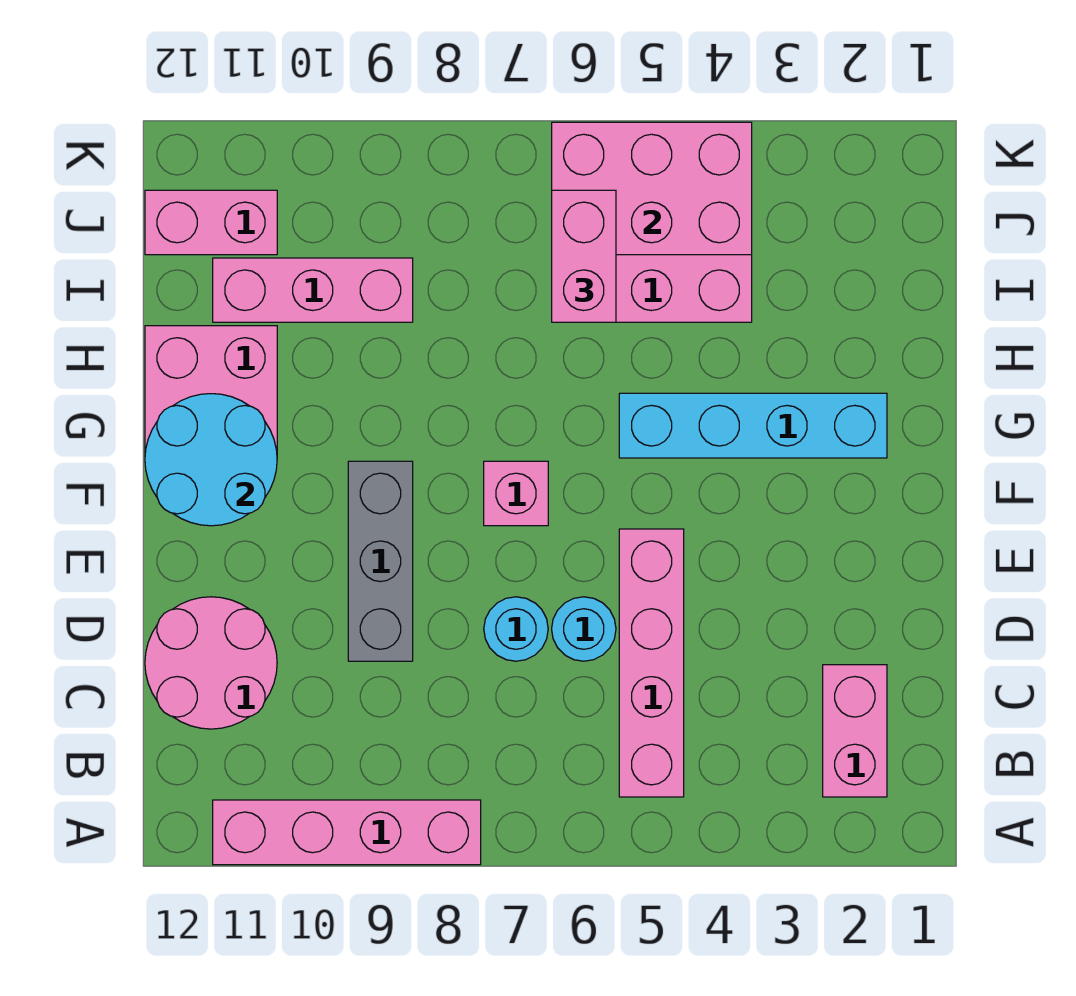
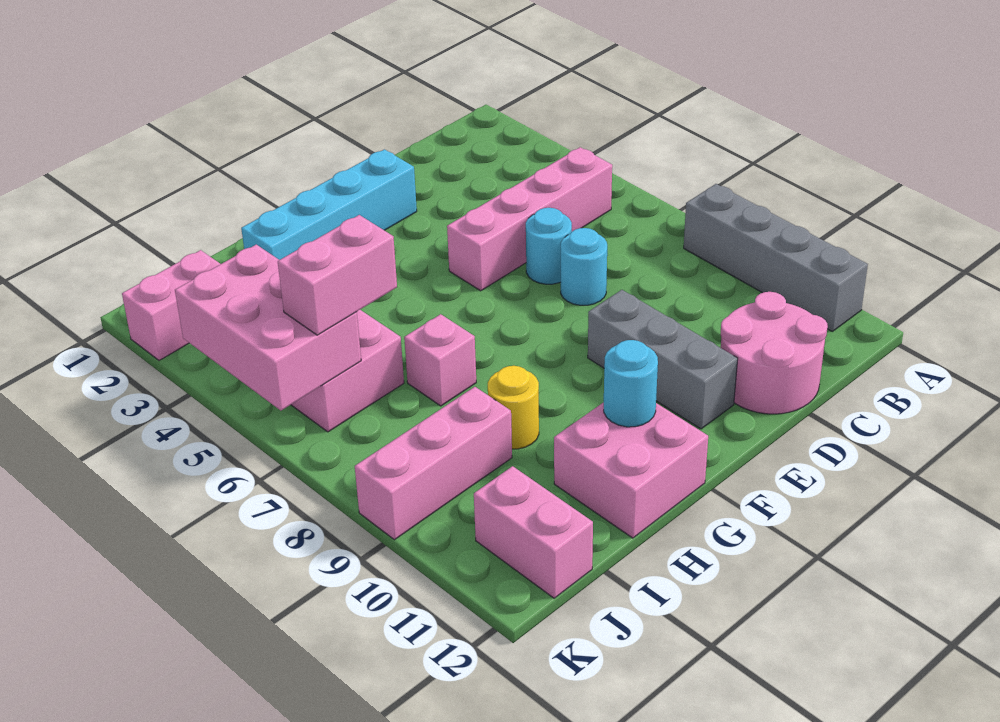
pink 1x4 brick [213,800,481,865] -> grey 1x4 brick [684,184,868,331]
pink 1x2 brick [823,665,887,797] -> pink 1x2 brick moved to [122,250,220,360]
grey 1x3 brick [348,461,413,661] -> grey 1x3 brick turned to [588,290,738,429]
pink 1x1 brick [484,461,548,526] -> pink 1x1 brick moved to [404,314,476,406]
cyan 2x2 round brick [145,394,277,526] -> cyan 1x1 round brick [604,340,658,427]
cyan 1x4 brick [619,393,887,458] -> cyan 1x4 brick turned to [241,149,417,260]
none -> yellow 1x1 round brick [488,366,539,449]
pink 1x3 brick [213,258,413,322] -> pink 1x3 brick turned to [355,387,512,540]

